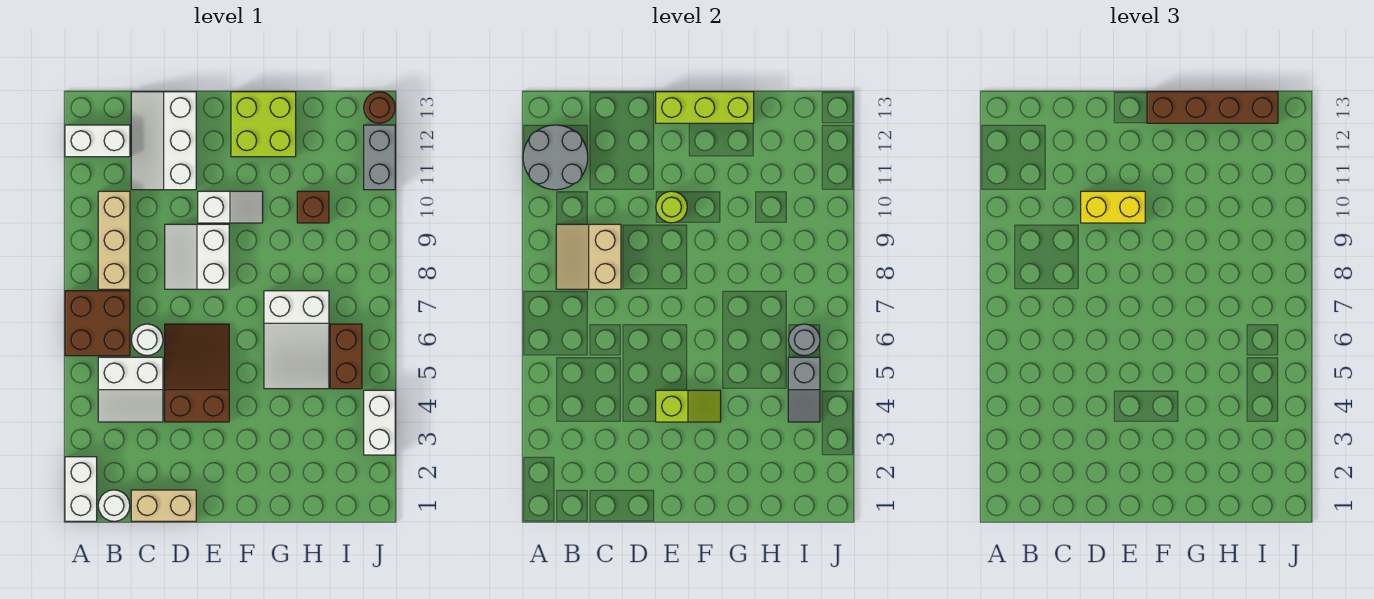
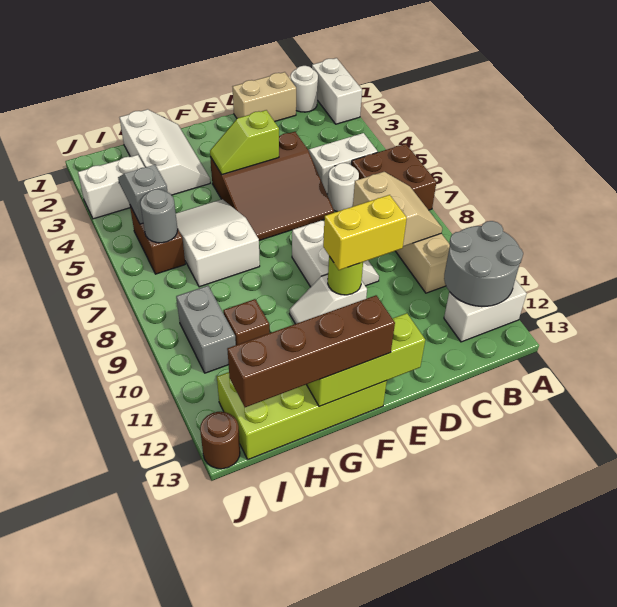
white 2x3 slope [131,92,196,190] -> white 2x3 slope moved to [119,109,210,195]
brown 2x3 slope [165,324,229,422] -> brown 3x3 slope [210,132,334,241]
lime 2x2 brick [231,92,296,157] -> lime 2x4 brick [217,372,387,459]
white 1x2 brick [364,390,395,455] -> white 1x2 brick turned to [78,155,145,219]
grey 1x2 brick [364,125,395,190] -> grey 1x2 brick moved to [176,286,236,373]

